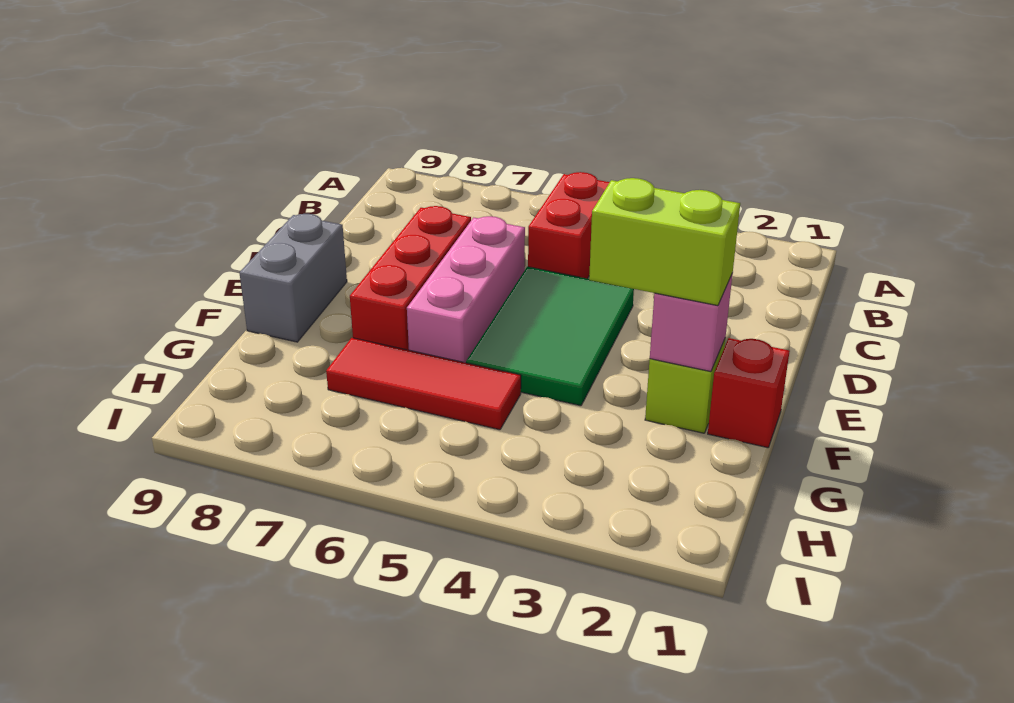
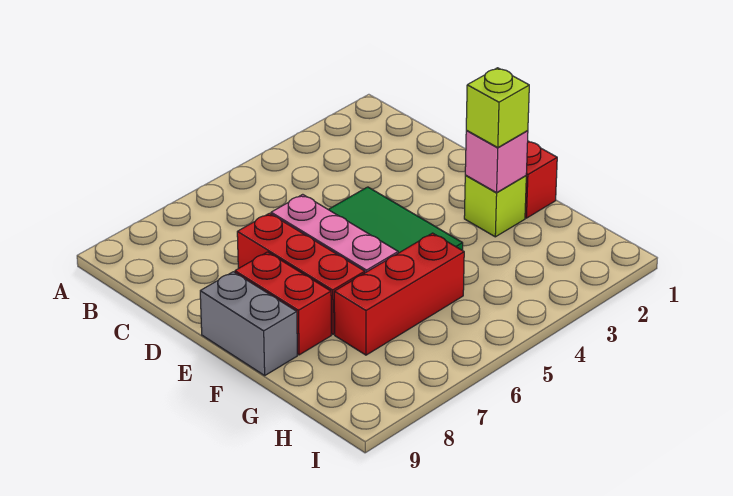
red 1x2 brick [528,172,610,279] -> red 1x2 brick moved to [235,252,331,355]
lime 1x2 brick [589,178,740,306] -> lime 1x1 brick [466,68,529,148]
red 1x3 tile [326,338,521,430] -> red 1x3 brick [334,233,464,355]

